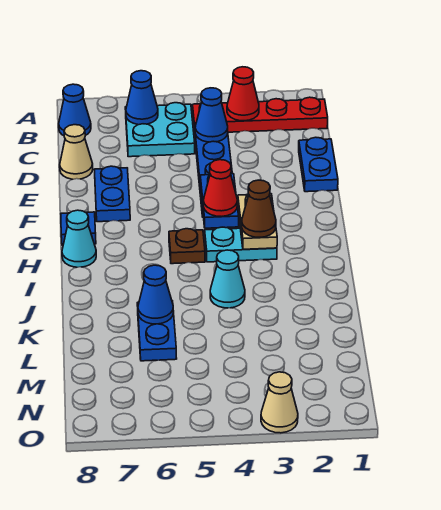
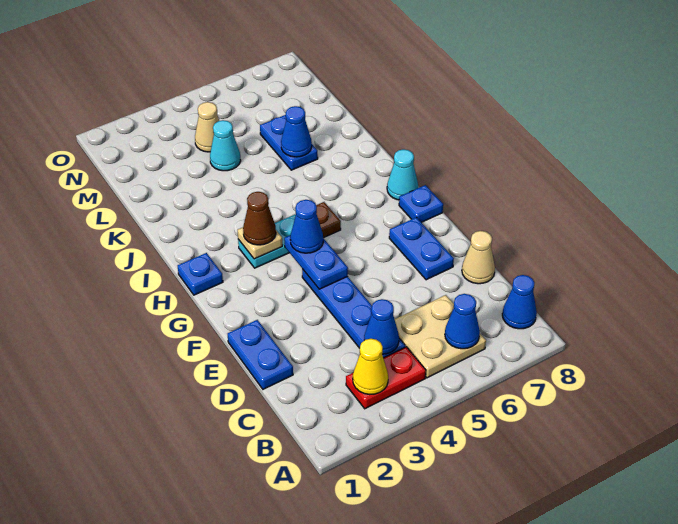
red 1x4 plate [193,97,328,133] -> red 1x2 plate [346,347,426,409]
red 1x1 cone [227,67,259,121] -> yellow 1x1 cone [353,339,388,394]
cyan 2x2 plate [125,103,195,157] -> tan 2x2 plate [395,295,486,378]
tan 1x2 plate [238,194,277,249] -> tan 1x1 plate [238,227,282,259]
red 1x1 cone [203,160,237,217] -> blue 1x1 cone [290,200,323,253]
none -> blue 1x1 plate [178,253,223,295]
cyan 1x1 cone [210,250,245,308] -> cyan 1x1 cone moved to [210,120,241,171]
tan 1x1 cone [261,372,298,433] -> tan 1x1 cone moved to [195,102,219,152]

